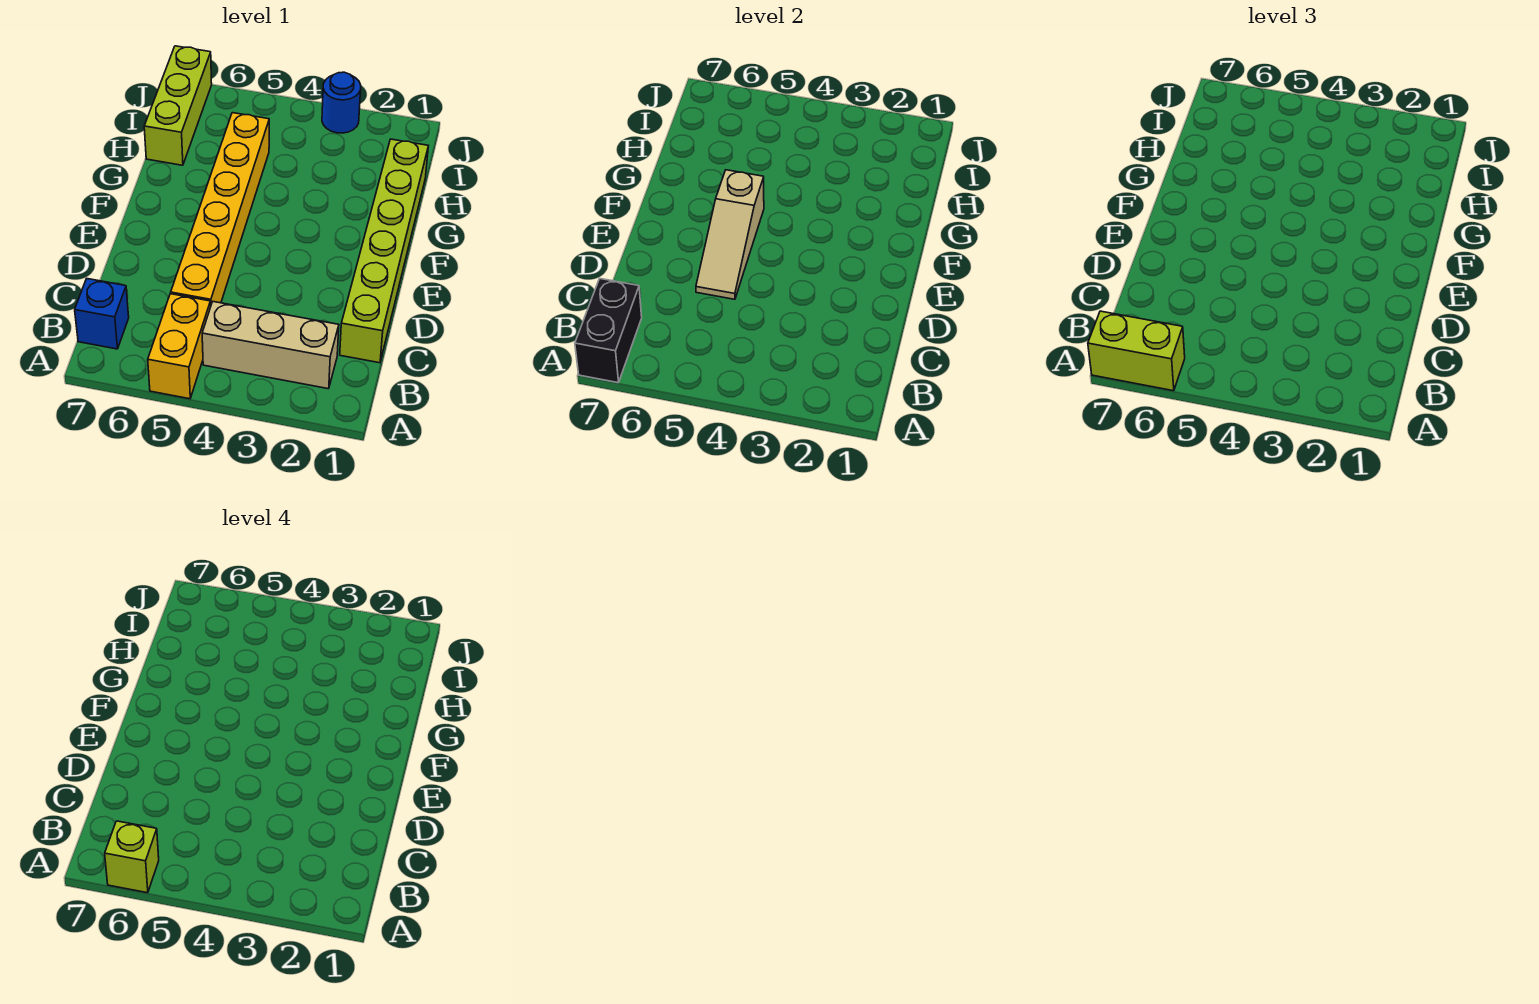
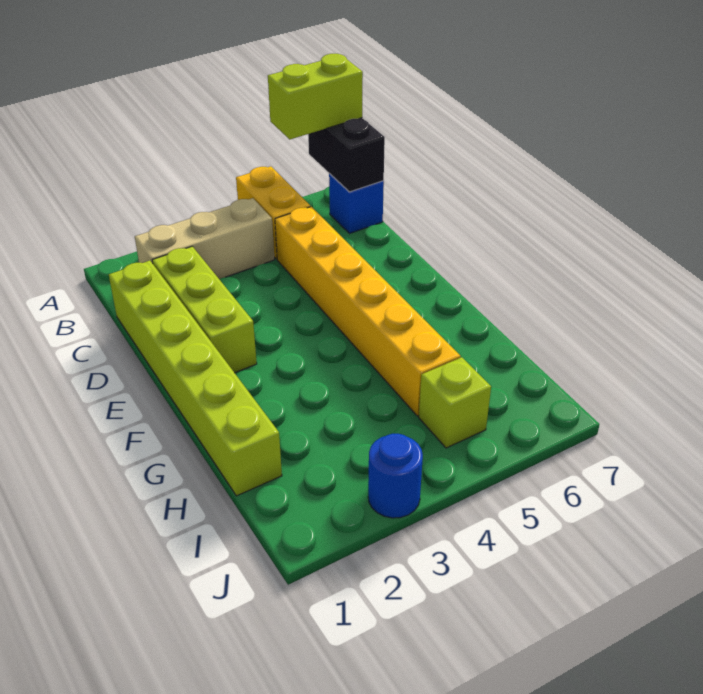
lime 1x1 brick [105,821,159,893] -> lime 1x1 brick moved to [419,357,491,448]
tan 1x3 slope [696,170,764,299] -> none
lime 1x3 brick [144,46,212,165] -> lime 1x3 brick moved to [152,246,257,373]

